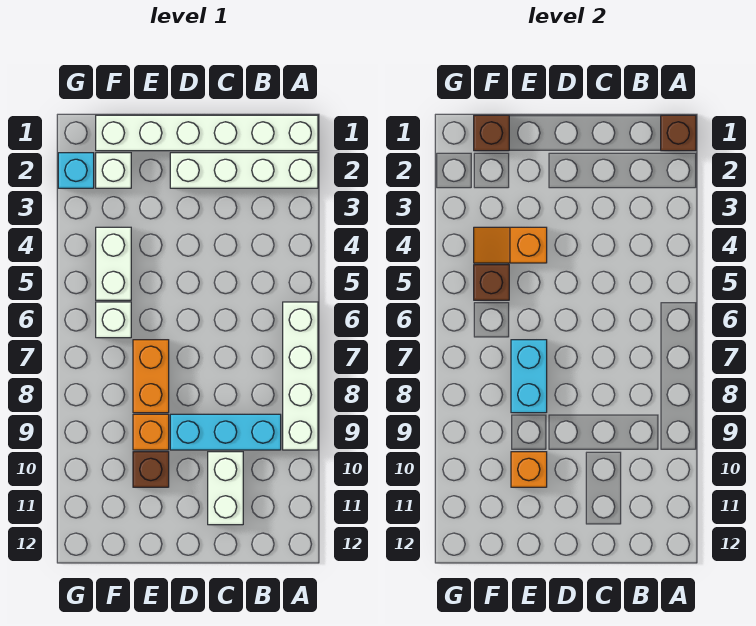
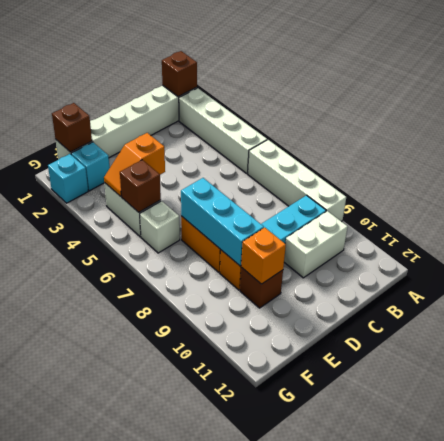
white 1x4 brick [170,153,318,188] -> white 1x4 brick turned to [179,88,267,173]
white 1x2 brick [208,452,243,525] -> white 1x2 brick turned to [284,211,348,278]
cyan 1x2 brick [511,340,547,413] -> cyan 1x3 brick [181,178,264,266]
white 1x1 brick [96,153,131,188] -> cyan 1x1 brick [71,142,110,191]

